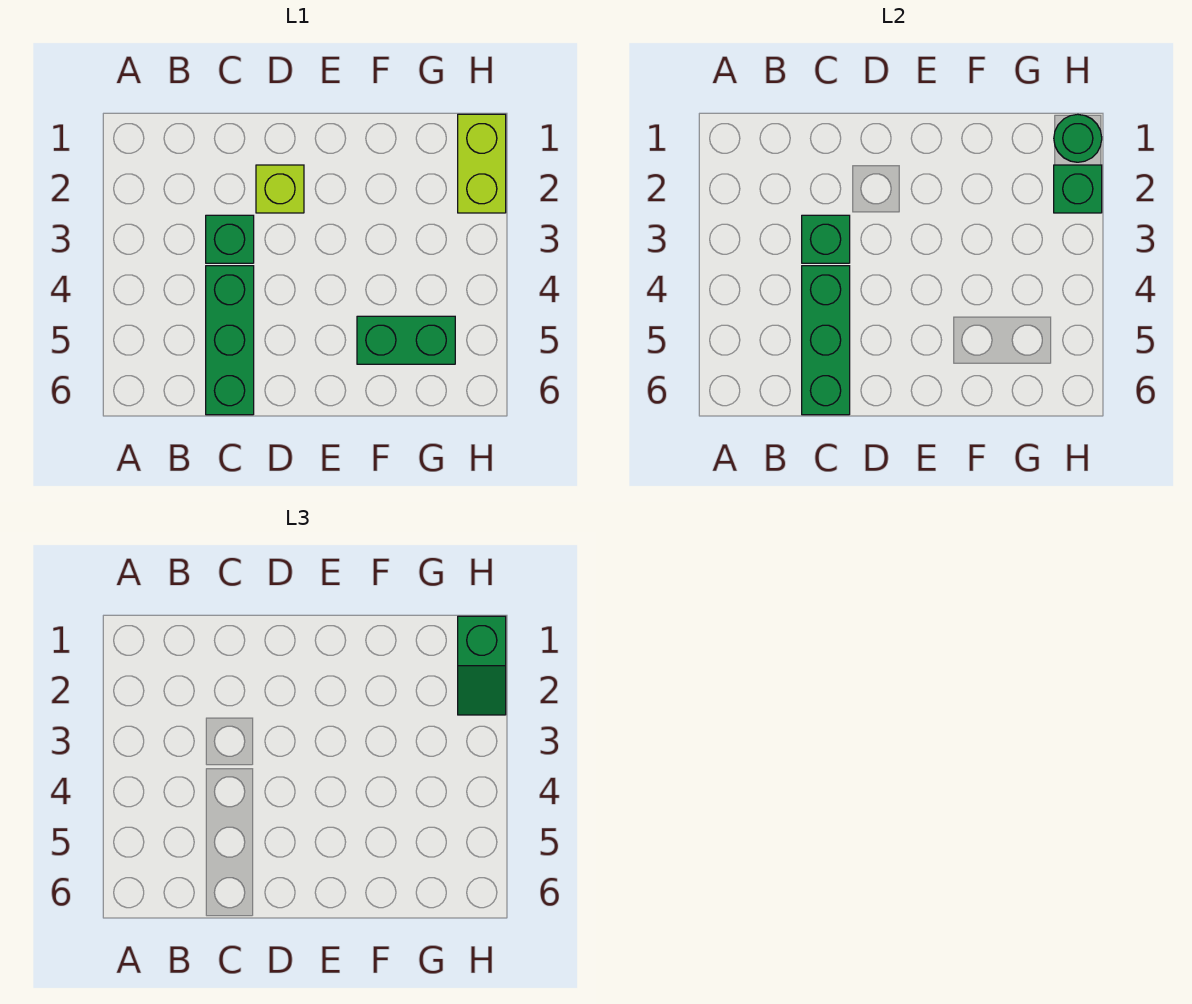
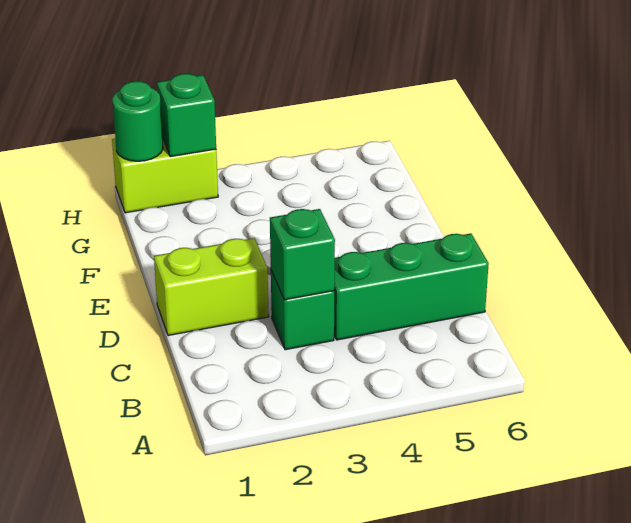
green 1x3 brick [802,266,850,415] -> none
lime 1x1 brick [256,165,304,213] -> lime 1x2 brick [154,238,269,336]
green 1x2 brick [357,316,455,364] -> none
green 1x2 slope [458,616,506,715] -> none

